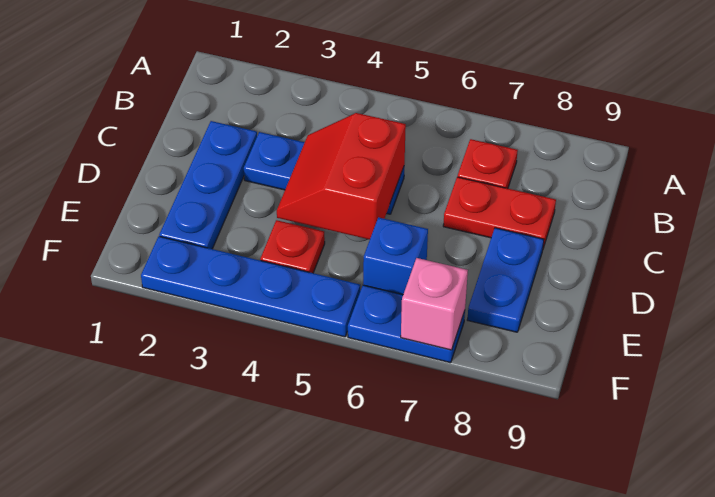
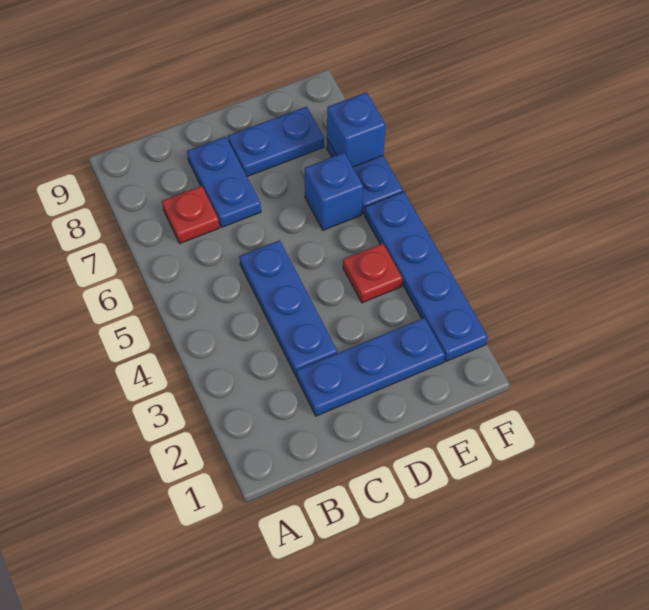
red 2x2 slope [277,113,406,240] -> none
red 1x2 plate [443,177,556,248] -> blue 1x2 plate [187,137,261,227]
pink 1x1 brick [401,258,468,350] -> blue 1x1 brick [327,92,386,167]

